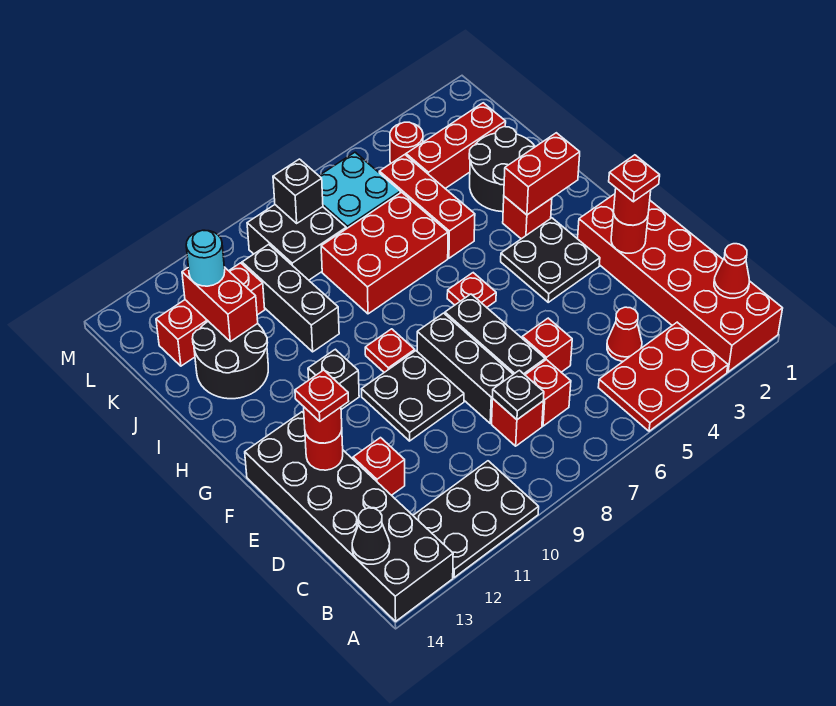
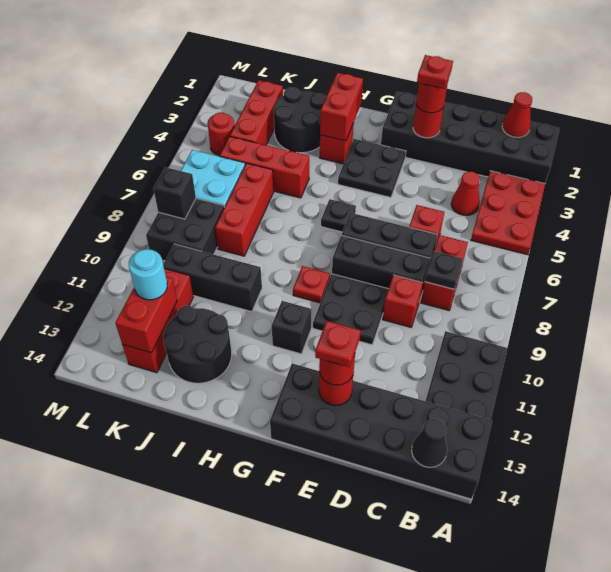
red 2x6 brick [578,194,783,372] -> black 2x6 brick [381,92,560,184]
red 1x1 brick [353,438,405,495] -> red 1x1 brick moved to [383,275,423,327]
red 1x1 plate [447,273,496,307] -> black 1x1 plate [321,199,356,232]
red 2x3 brick [321,192,448,314] -> red 1x3 brick [215,163,274,256]
red 1x2 brick [182,267,258,342] -> red 1x2 brick turned to [115,277,177,353]

